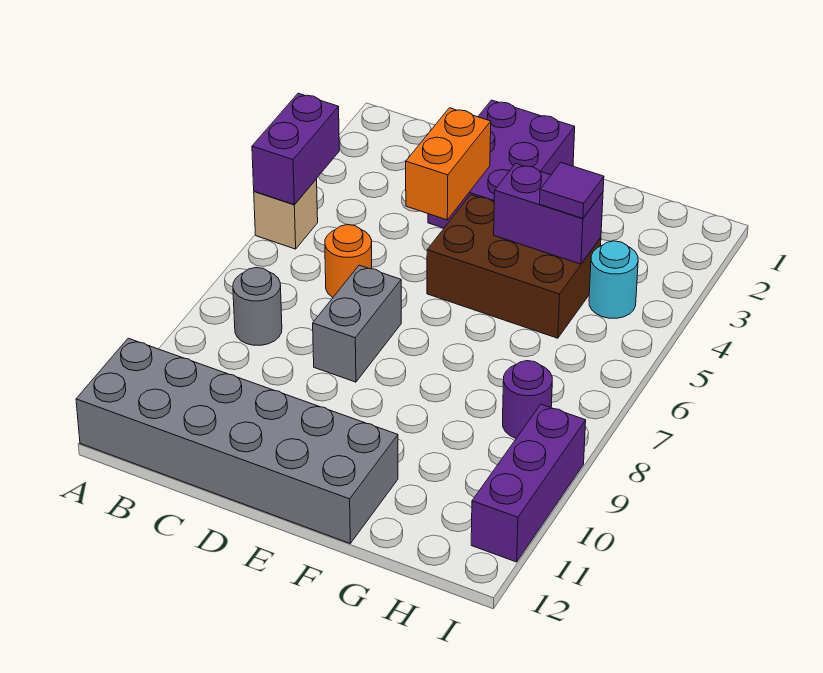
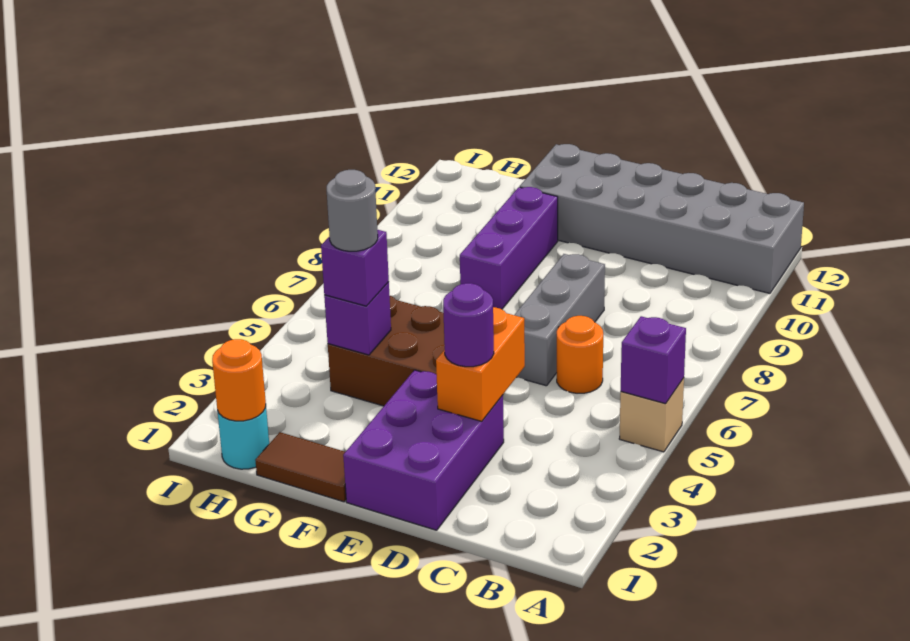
purple 1x2 brick [252,93,339,205] -> purple 1x1 brick [621,316,686,404]
grey 1x1 round brick [233,268,282,345] -> grey 1x1 round brick moved to [327,170,378,251]
grey 1x2 brick [313,265,401,382] -> grey 1x3 brick [515,254,605,386]
none -> brown 1x2 tile [255,432,346,502]
purple 1x2 brick [494,163,603,264] -> purple 1x1 brick [324,282,391,355]
purple 1x1 tile [540,163,604,218] -> purple 1x1 brick [321,230,389,306]
none -> orange 1x1 round brick [212,339,266,421]
cyan 1x1 round brick [589,241,638,318] -> cyan 1x1 round brick moved to [217,407,269,469]
purple 1x1 round brick [503,361,552,438] -> purple 1x1 round brick moved to [443,283,494,367]
purple 1x3 brick [471,404,586,562] -> purple 1x3 brick moved to [460,187,558,309]

